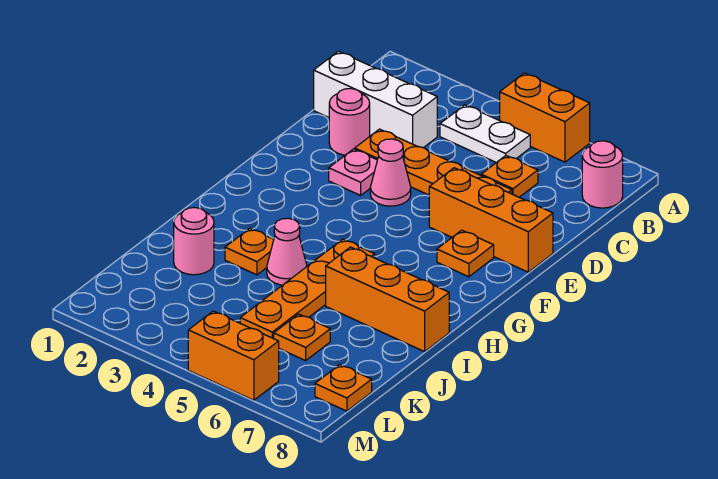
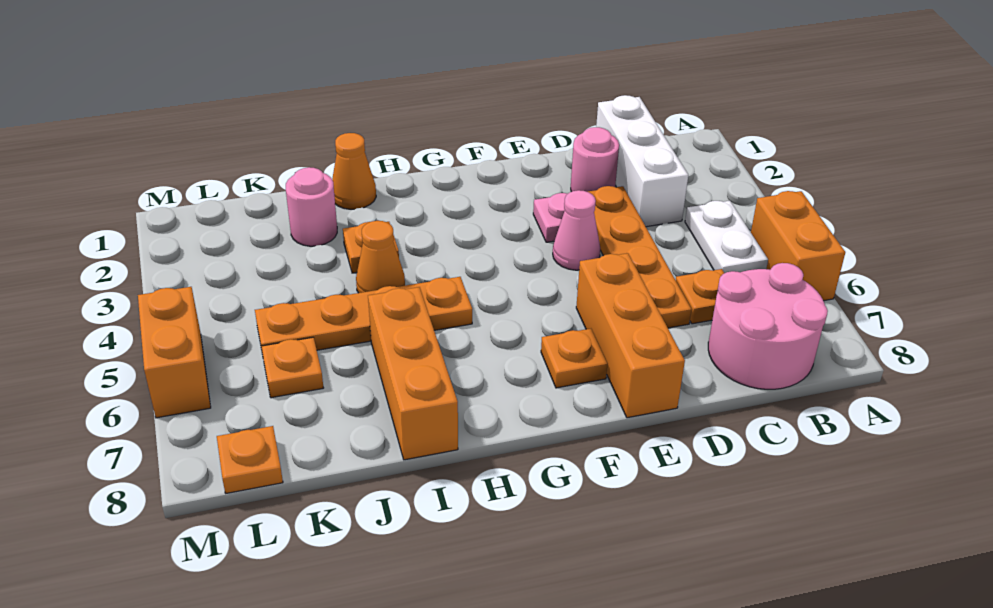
pink 1x1 round brick [582,141,623,208] -> pink 2x2 round brick [708,263,828,389]
none -> orange 1x1 cone [332,133,376,209]
pink 1x1 cone [267,218,307,285] -> orange 1x1 cone [356,221,405,293]

